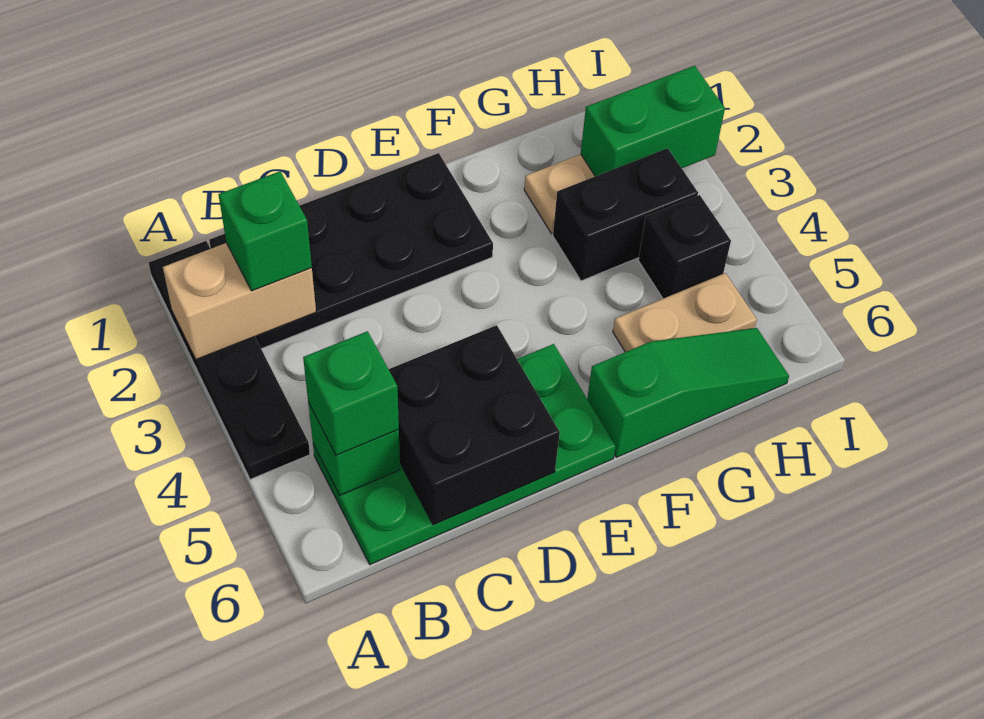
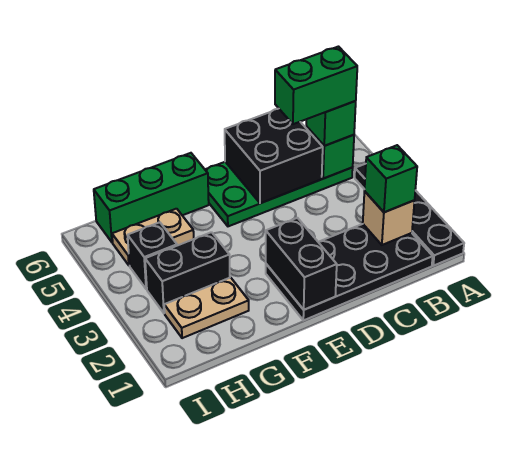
tan 1x2 brick [163,243,316,359] -> tan 1x1 brick [363,191,414,245]
none -> black 1x2 brick [266,218,337,310]
green 1x3 slope [587,328,789,457] -> green 1x3 brick [94,153,209,243]
green 1x2 brick [581,66,725,176] -> green 1x2 brick moved to [275,47,357,124]

